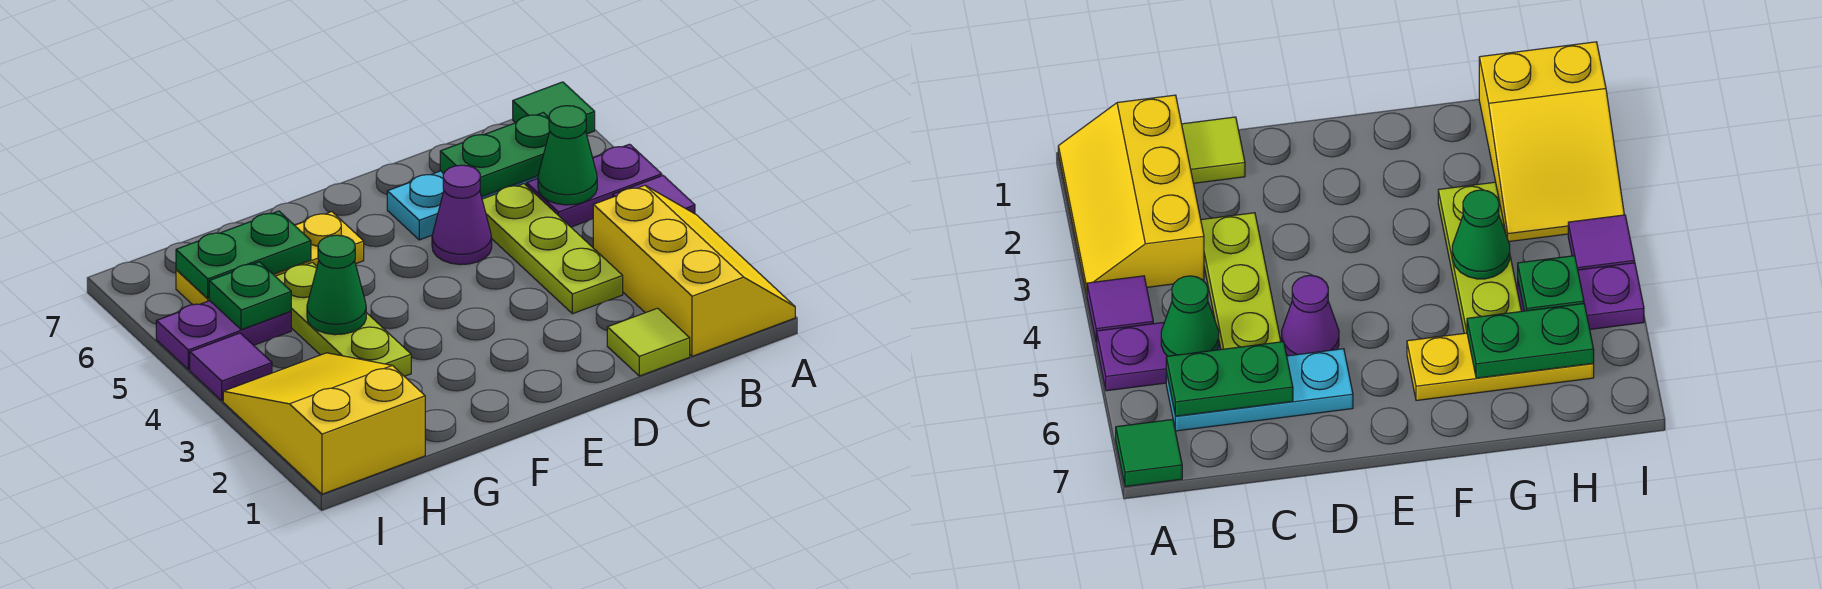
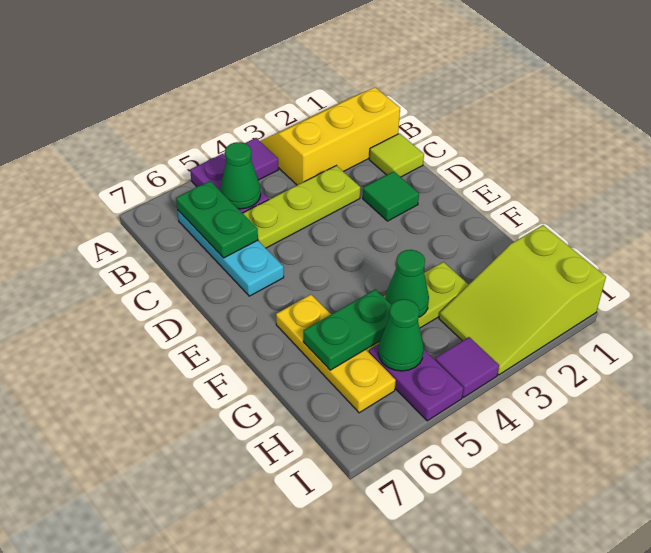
green 1x1 tile [513,82,595,134] -> green 1x1 tile moved to [363,172,419,221]
purple 1x1 cone [432,165,492,265] -> none
green 1x2 plate [176,211,311,299] -> green 1x2 plate turned to [303,289,391,370]
yellow 2x3 slope [223,353,425,494] -> lime 2x3 slope [439,225,606,375]
green 1x1 plate [209,262,291,330] -> green 1x1 cone [378,299,424,371]

